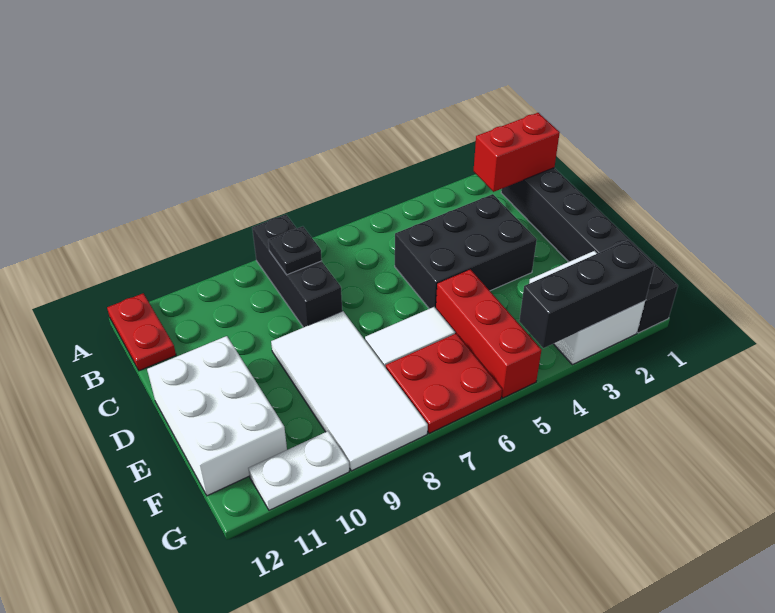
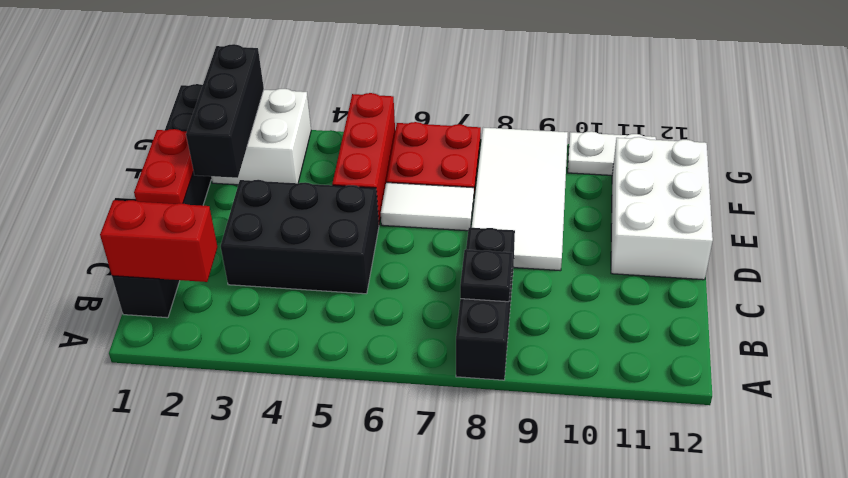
red 1x2 plate [107,293,176,371] -> red 1x2 plate moved to [134,129,194,204]
black 1x3 brick [519,240,655,348] -> black 1x3 brick turned to [186,44,264,178]

